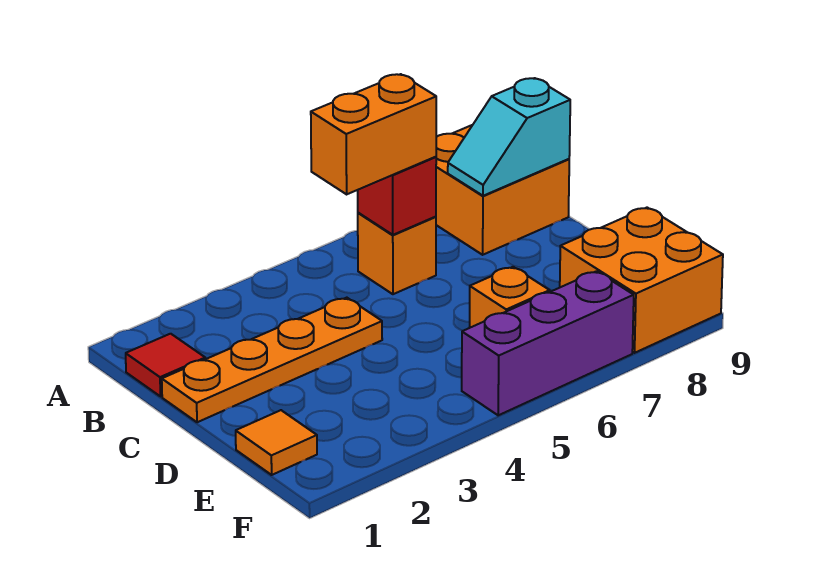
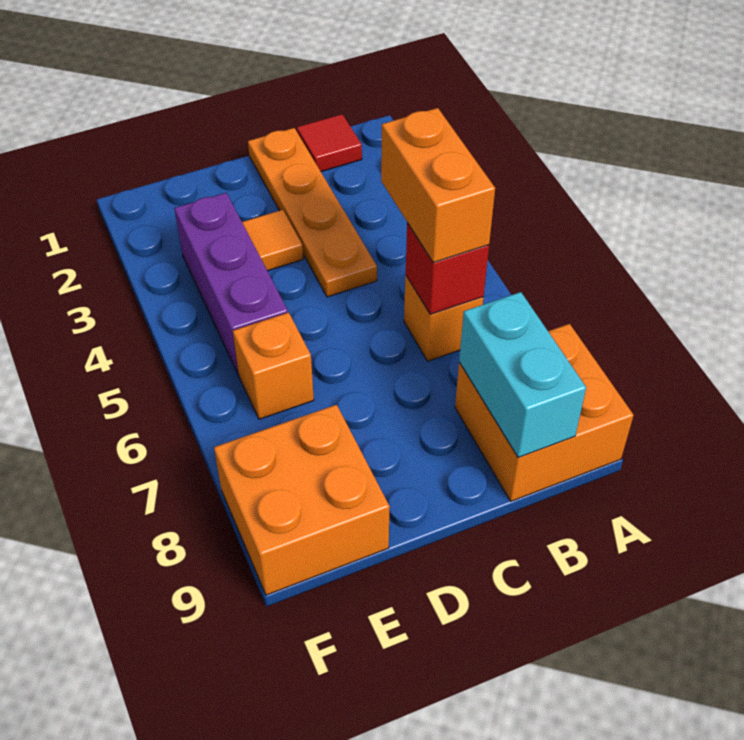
cyan 1x2 slope [448,78,570,196] -> cyan 1x2 brick [459,292,586,458]
orange 1x1 tile [236,410,317,475] -> orange 1x1 tile moved to [242,210,303,271]
purple 1x3 brick [462,271,634,415] -> purple 1x3 brick moved to [174,193,288,374]

